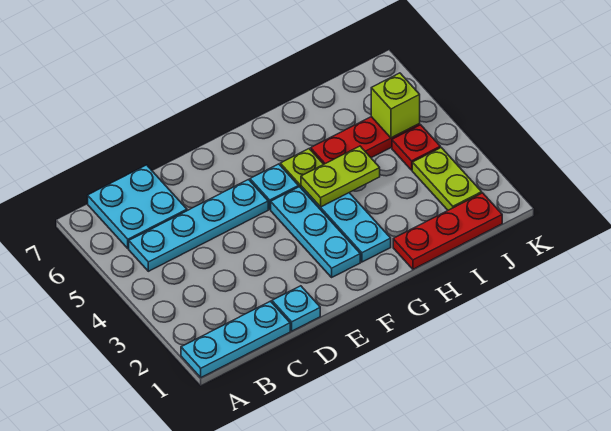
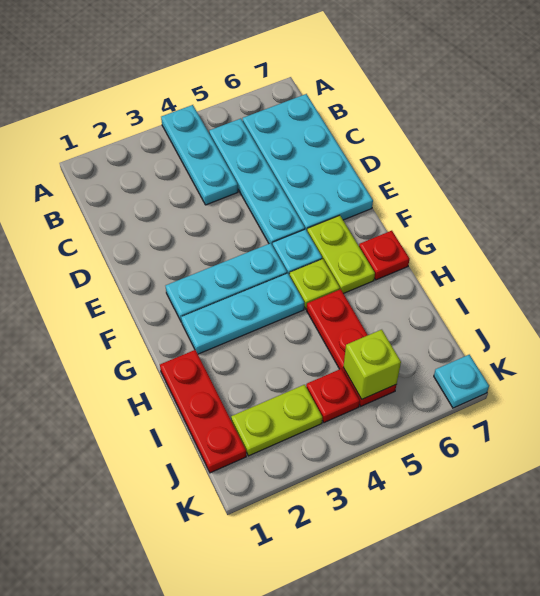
cyan 1x3 plate [181,301,290,377] -> cyan 1x3 plate moved to [161,105,238,205]
cyan 2x2 plate [88,165,187,248] -> cyan 2x4 plate [243,94,373,230]
cyan 1x1 plate [272,286,320,331] -> cyan 1x1 plate moved to [434,355,489,408]
lime 1x2 plate [301,146,380,207] -> lime 1x2 plate moved to [307,215,375,293]
none -> red 1x1 plate [359,231,409,280]

